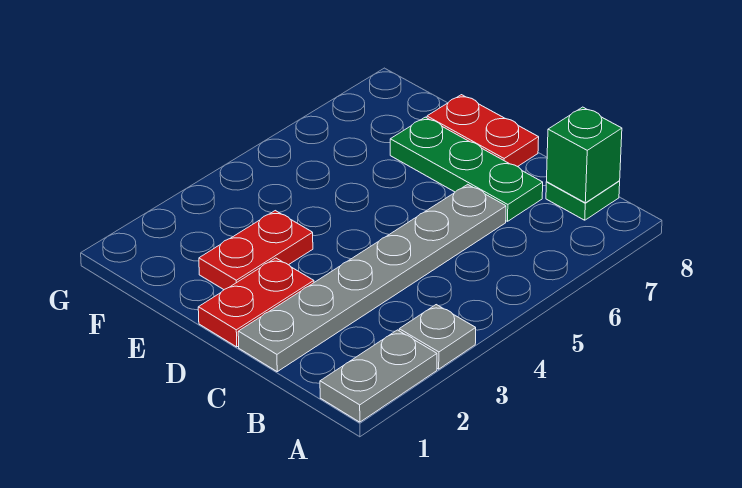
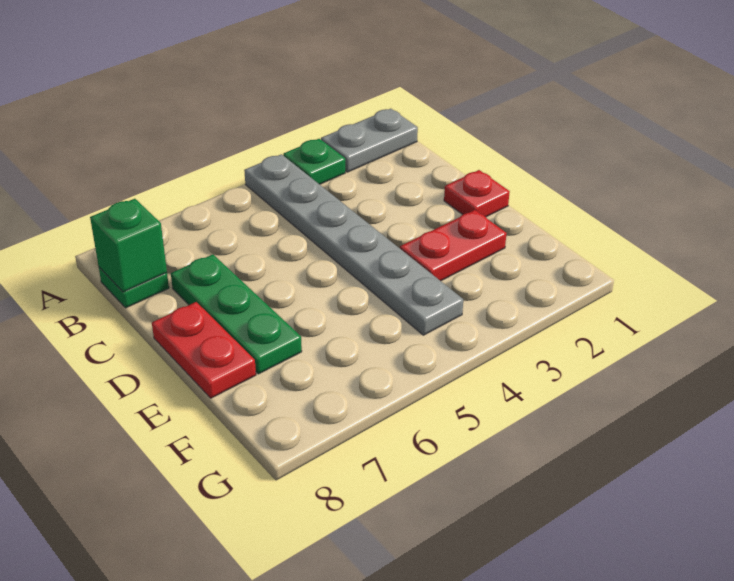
grey 1x1 plate [399,305,476,369] -> green 1x1 plate [283,139,345,184]
grey 1x6 plate [238,184,506,372] -> grey 1x6 plate turned to [244,154,463,335]
red 1x2 plate [198,258,314,347] -> red 1x1 plate [444,170,510,217]

